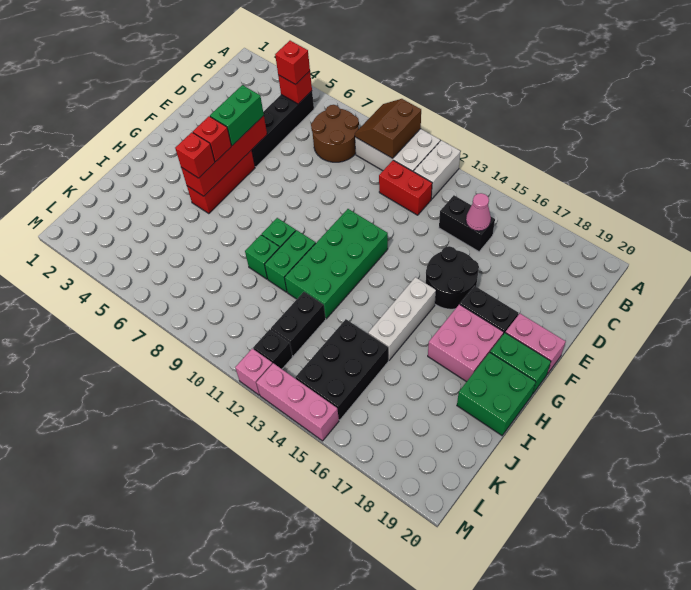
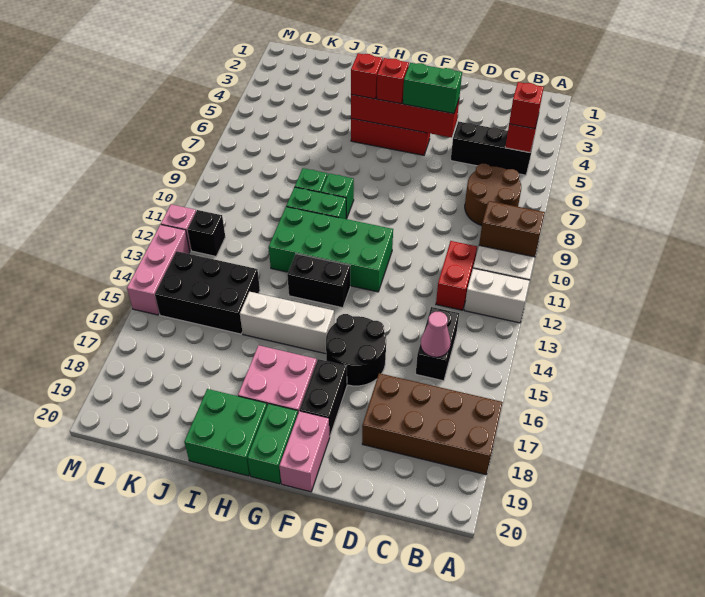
none -> brown 2x4 brick [362,373,503,475]
black 1x4 brick [252,91,314,167] -> black 1x3 brick [451,121,533,175]
black 1x2 brick [271,292,326,356] -> black 1x2 brick moved to [287,254,350,308]

